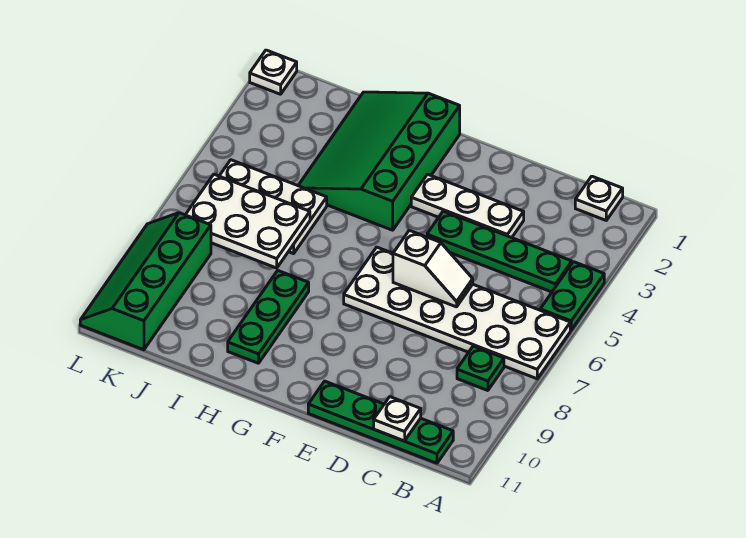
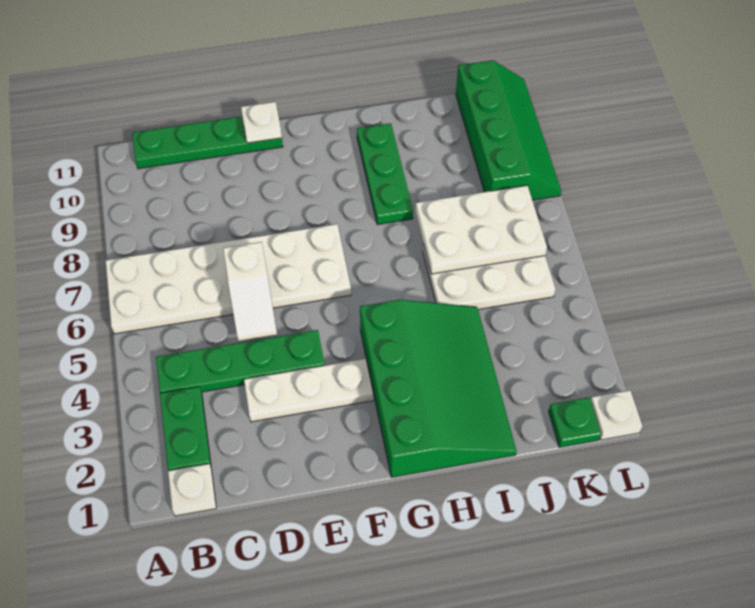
green 1x2 plate [540,262,604,330] -> green 1x2 plate moved to [160,387,211,471]
green 1x1 plate [457,346,504,391] -> green 1x1 plate moved to [549,397,601,447]
white 1x1 plate [374,397,421,441] -> white 1x1 plate moved to [241,102,282,143]
white 1x2 slope [393,230,473,307] -> white 1x2 slope turned to [223,242,277,341]

